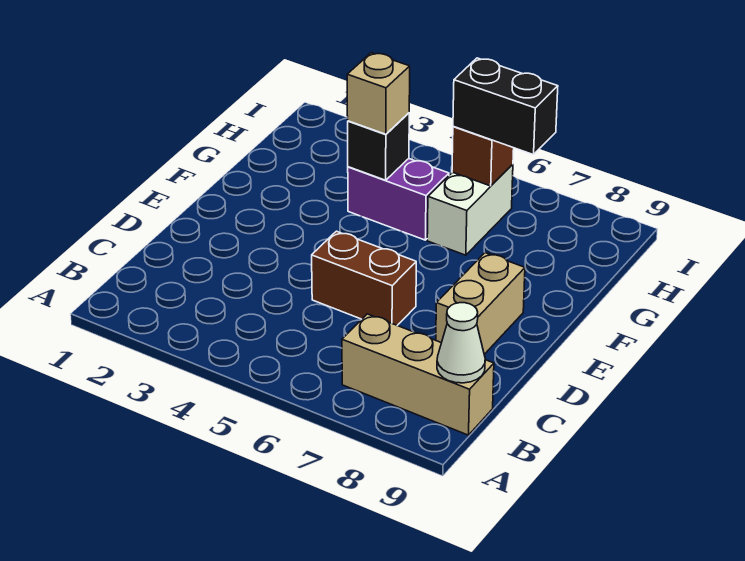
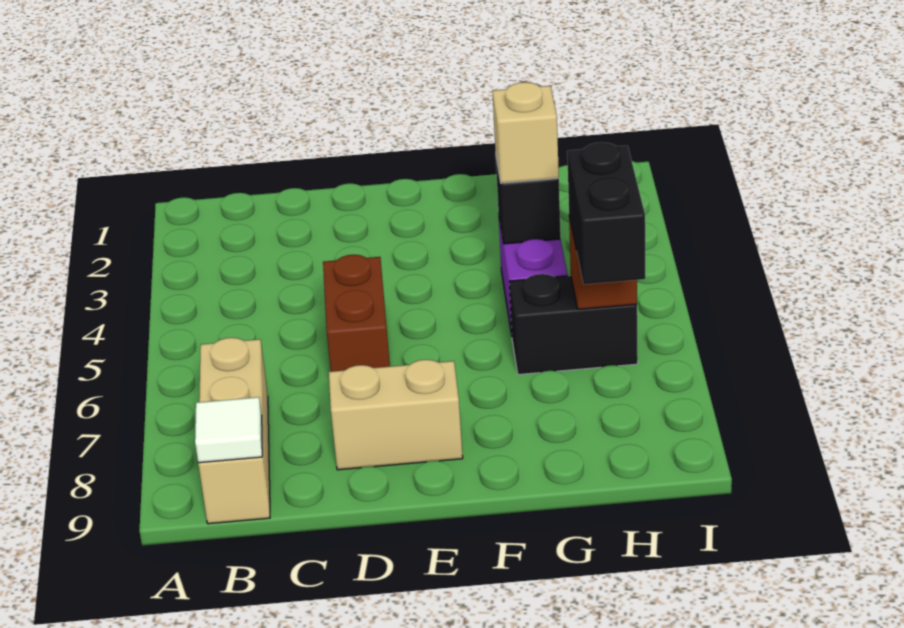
white 1x1 cone [437,303,485,383] -> white 1x1 tile [195,397,262,463]
white 1x2 brick [427,164,513,255] -> black 1x2 brick [509,274,638,375]

